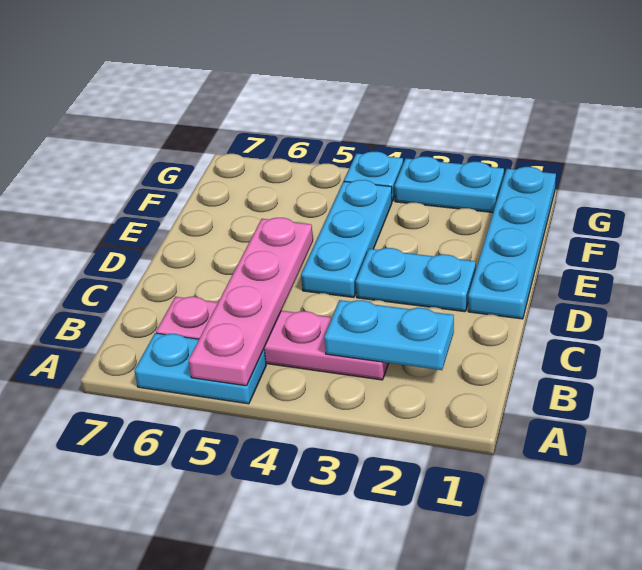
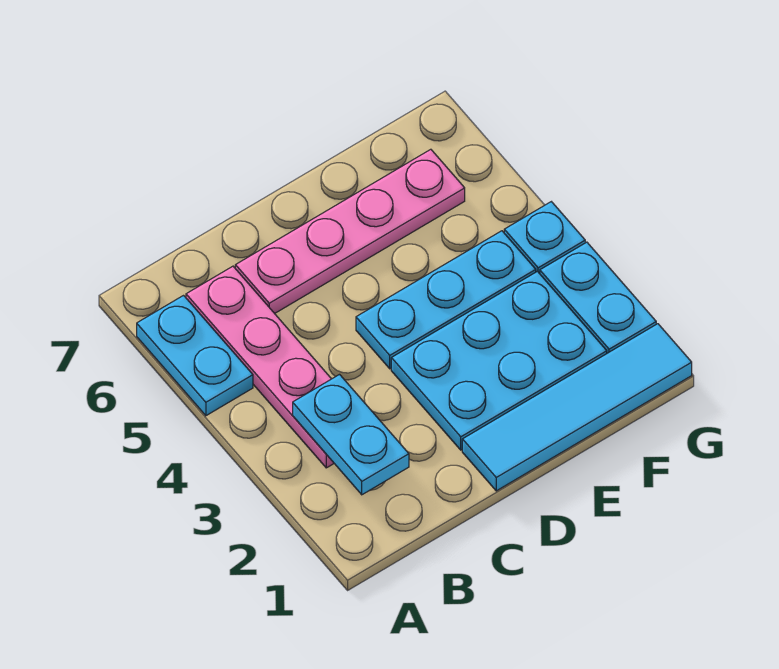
pink 1x4 plate [189,218,313,386] -> pink 1x4 plate moved to [235,149,465,314]
cyan 1x4 plate [468,167,556,319] -> cyan 1x4 tile [462,324,692,491]
cyan 1x2 plate [356,248,476,312] -> cyan 2x3 plate [391,271,607,450]

